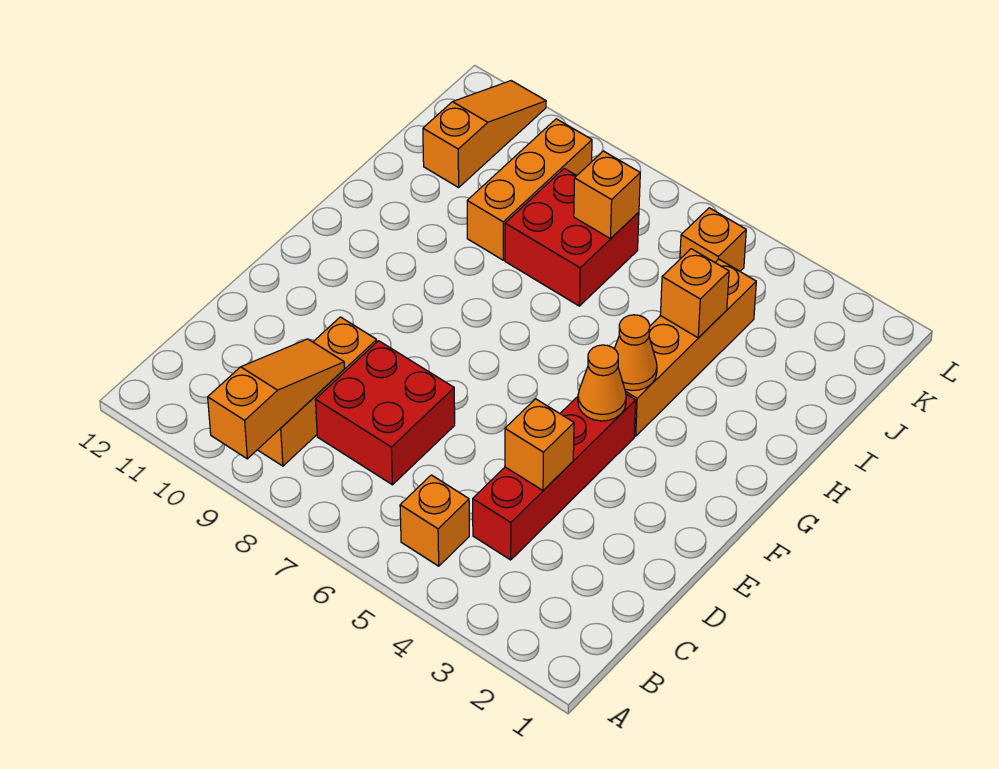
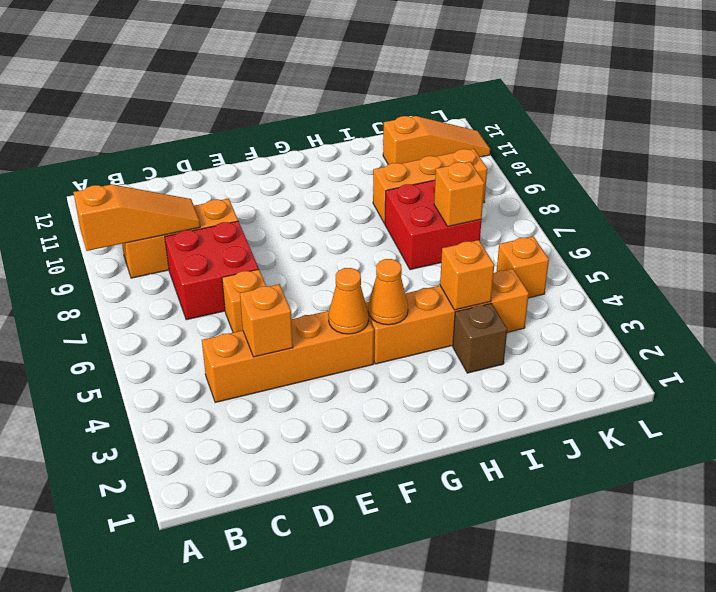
orange 1x1 brick [400,475,469,566] -> orange 1x1 brick moved to [222,269,266,333]
red 1x4 brick [473,394,636,560] -> orange 1x4 brick [202,311,374,403]
none -> brown 1x1 brick [453,303,507,373]

